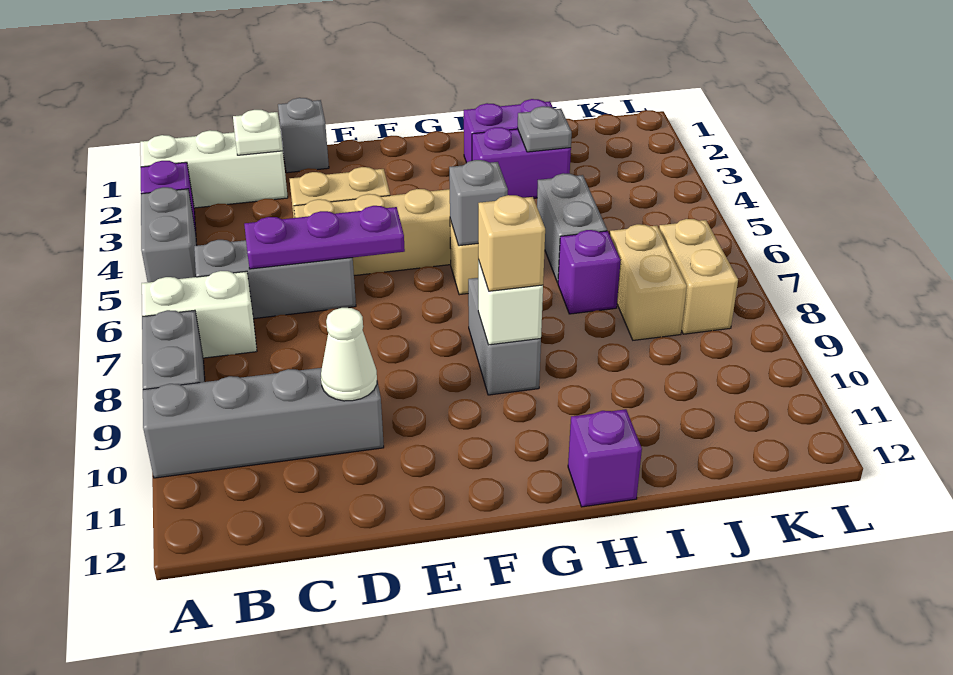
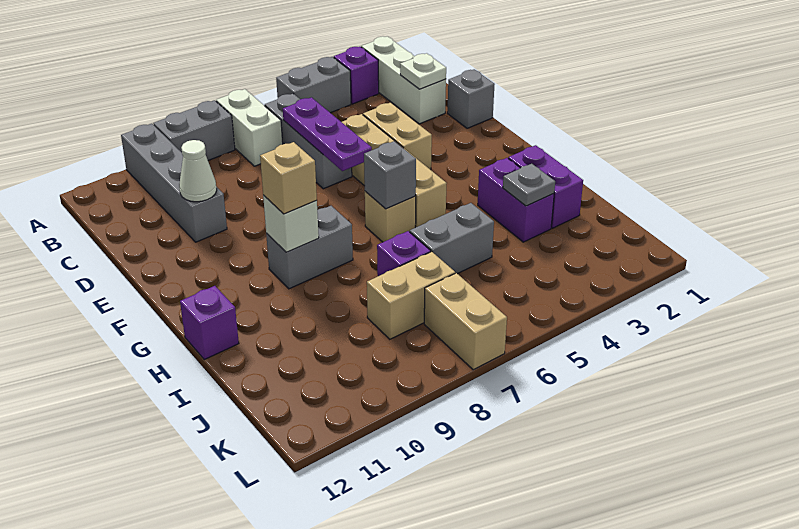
tan 1x2 brick [659,219,738,334] -> tan 1x2 brick turned to [424,273,507,370]

